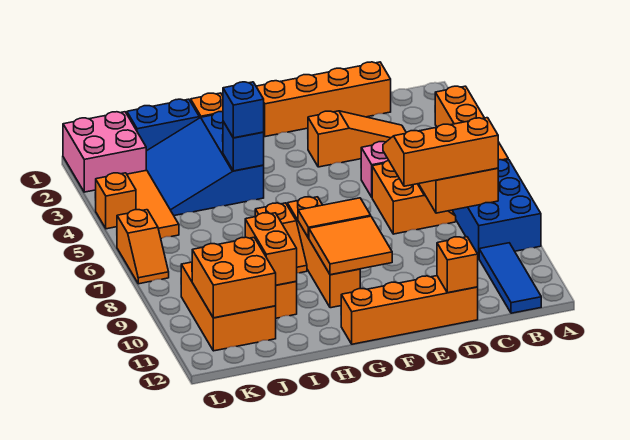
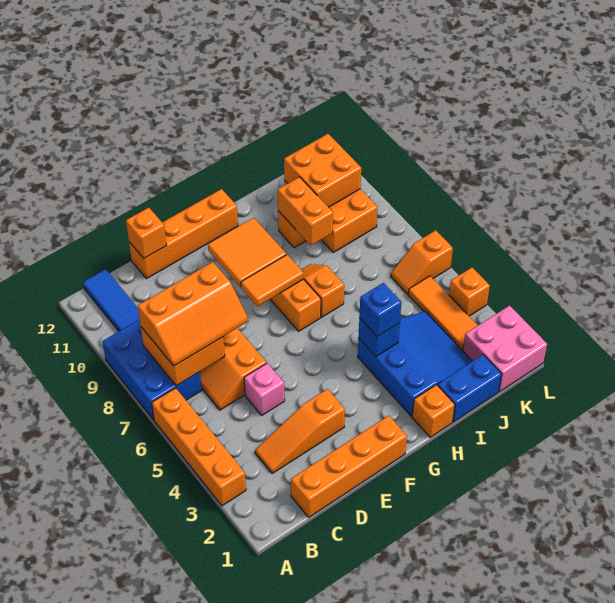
orange 1x2 slope [117,210,169,284] -> orange 1x2 slope turned to [391,230,453,294]

